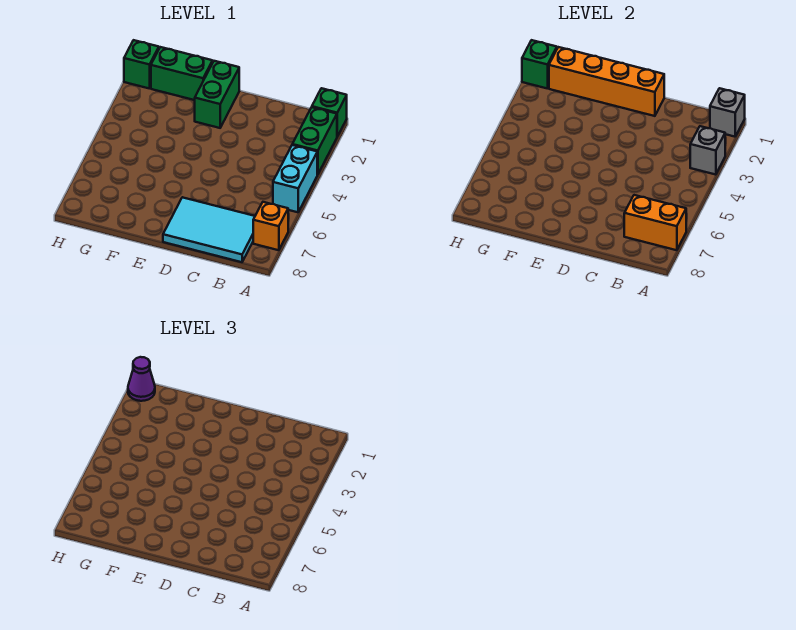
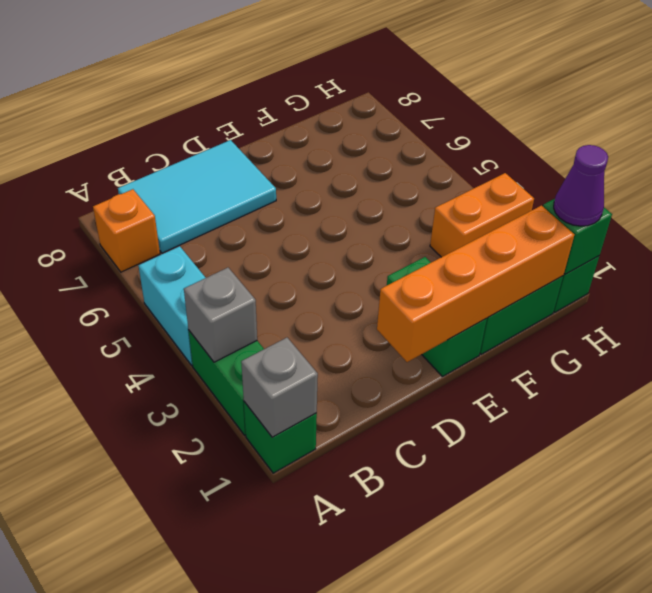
orange 1x2 brick [624,195,686,250] -> orange 1x2 brick moved to [430,173,534,257]

